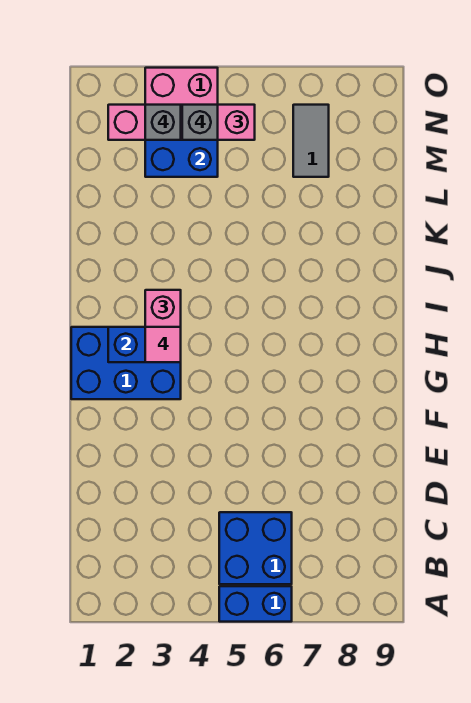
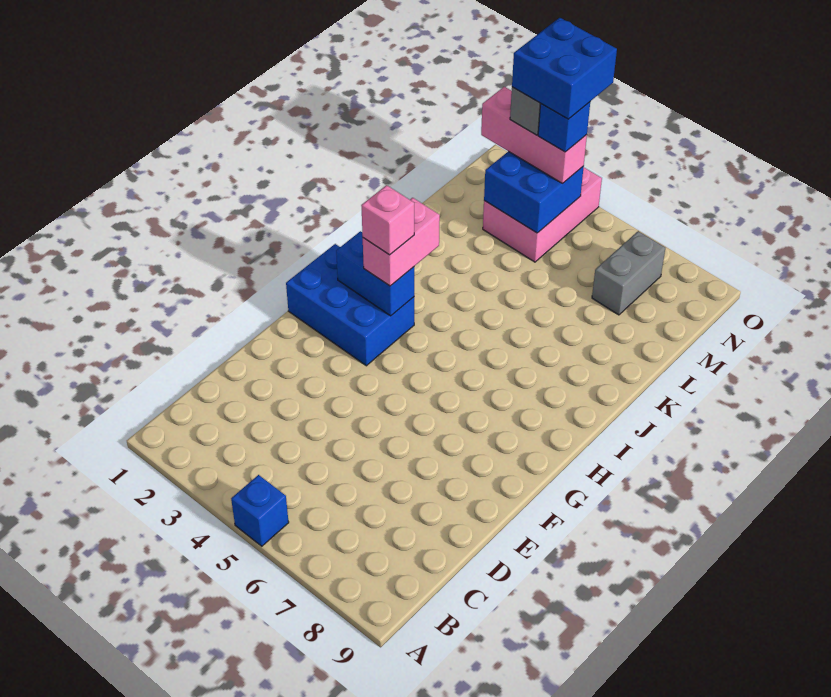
blue 1x2 brick [219,586,292,622] -> blue 1x1 brick [231,475,289,546]
blue 2x2 brick [219,512,292,584] -> blue 2x2 brick moved to [512,18,617,119]
pink 1x1 tile [145,327,181,362] -> pink 1x1 brick [361,185,414,255]
grey 1x2 tile [293,105,329,177] -> grey 1x2 brick [592,231,665,315]
pink 1x4 brick [108,105,255,140] -> pink 1x3 brick [481,87,587,183]
grey 1x1 brick [182,105,218,140] -> blue 1x1 brick [538,102,590,152]

